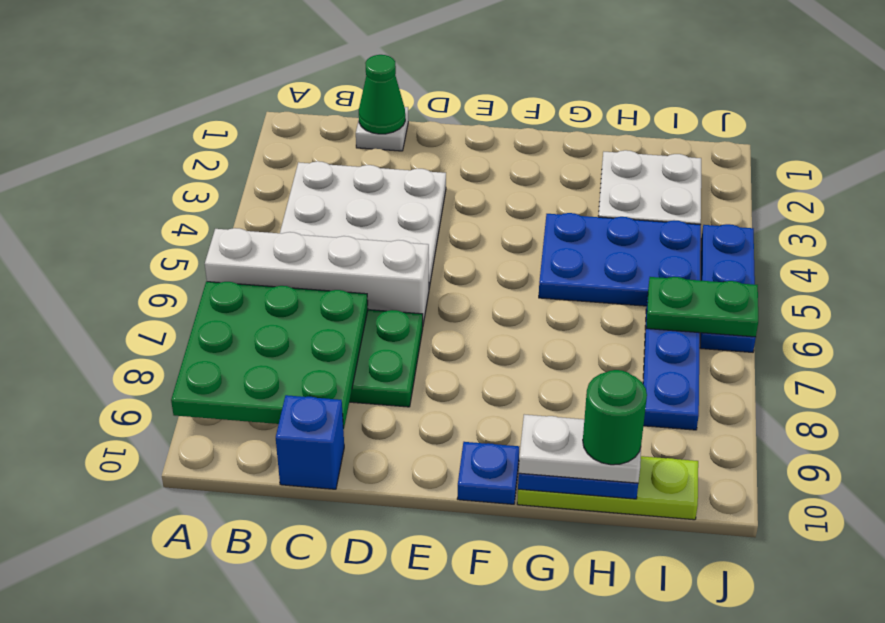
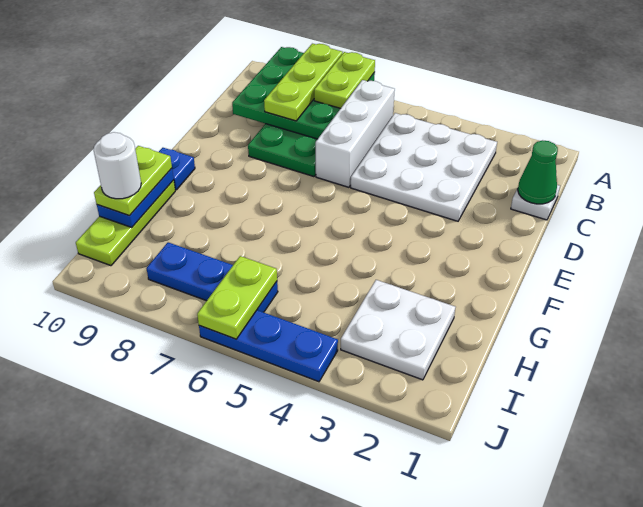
white 1x4 brick [205,228,429,324] -> white 1x3 brick [316,80,395,187]
none -> lime 1x2 plate [314,52,375,108]
none -> lime 1x3 plate [264,44,343,121]
blue 1x1 brick [276,395,344,489] -> none
blue 2x3 plate [539,213,701,306] -> none
white 1x2 plate [519,415,641,483] -> lime 1x2 plate [94,146,172,216]
green 1x1 round brick [583,370,647,465] -> white 1x1 round brick [94,132,141,199]
green 1x2 plate [646,277,758,337] -> lime 1x2 plate [197,256,277,339]

